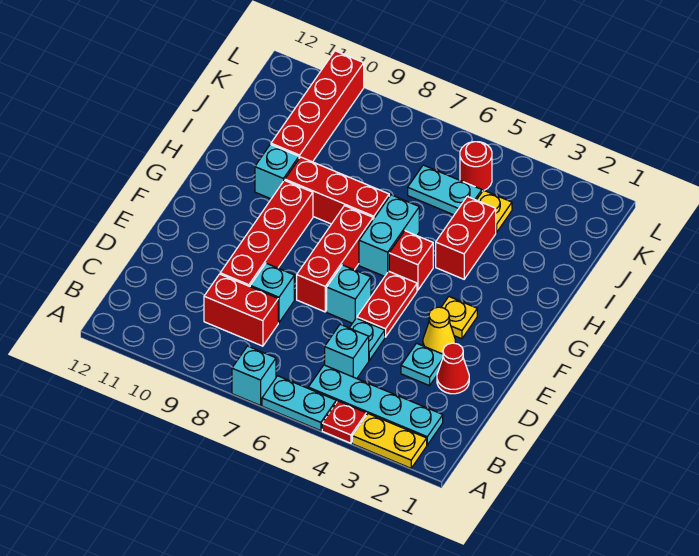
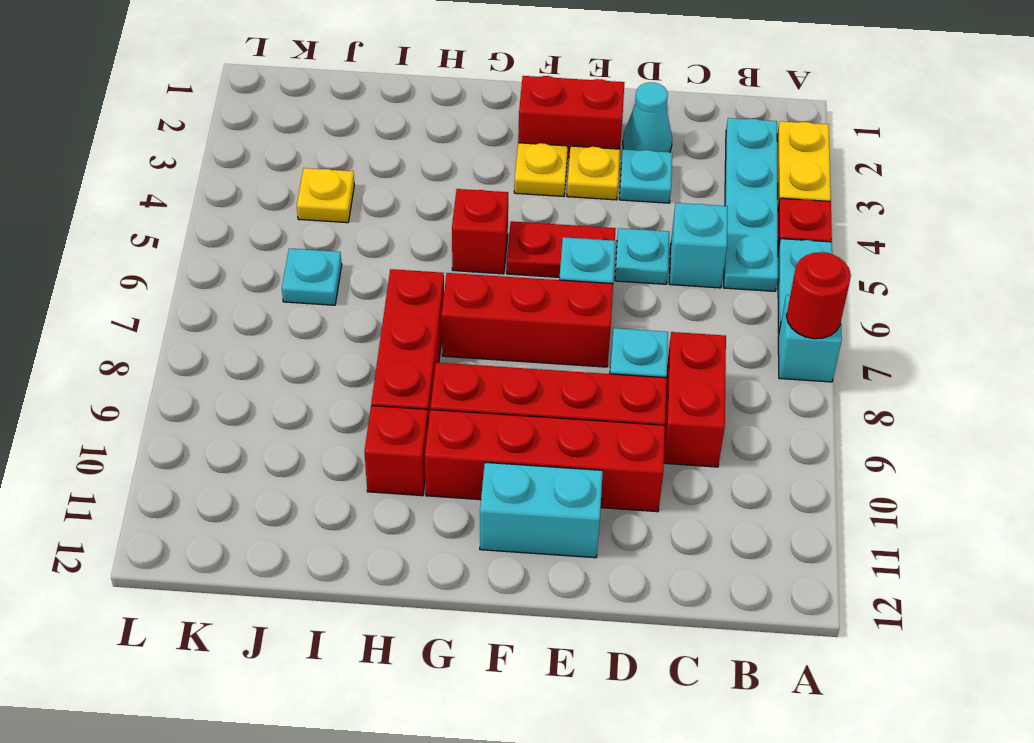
red 1x1 cone [437,343,469,394] -> cyan 1x1 cone [623,82,672,152]
yellow 1x1 cone [423,307,455,354] -> yellow 1x1 plate [567,146,620,200]
cyan 1x2 brick [359,195,419,276] -> cyan 1x2 brick moved to [480,462,603,558]
red 1x2 brick [436,196,496,279] -> red 1x2 brick moved to [518,76,625,158]
cyan 1x1 brick [255,144,299,199] -> red 1x1 brick [364,406,428,496]
red 1x4 brick [271,51,364,162] -> red 1x4 brick moved to [425,410,665,512]
cyan 1x2 plate [408,165,482,215] -> cyan 1x1 plate [282,248,342,305]
red 1x1 round brick [460,142,492,191] -> red 1x1 round brick moved to [786,252,851,339]

